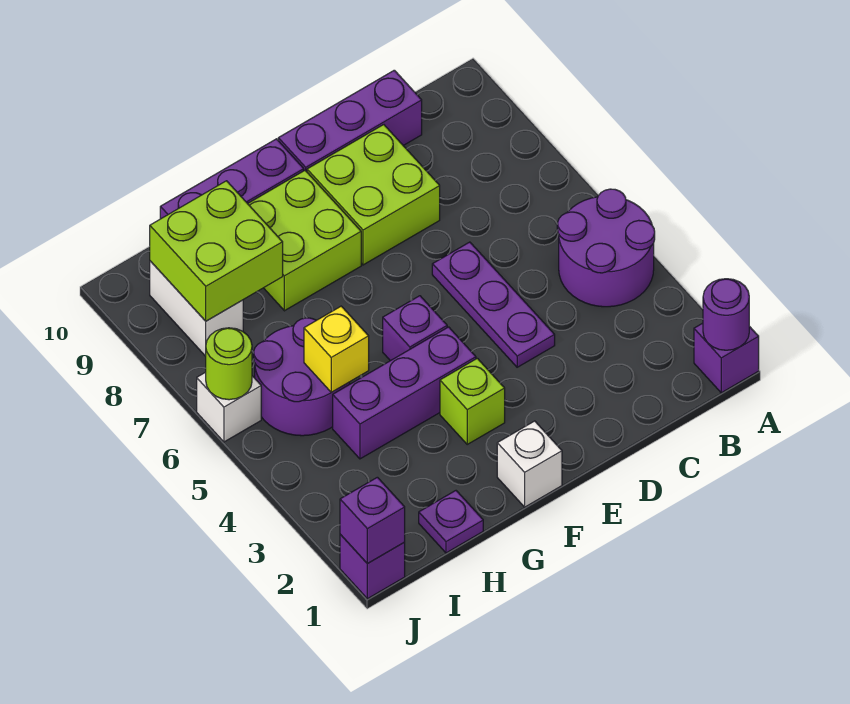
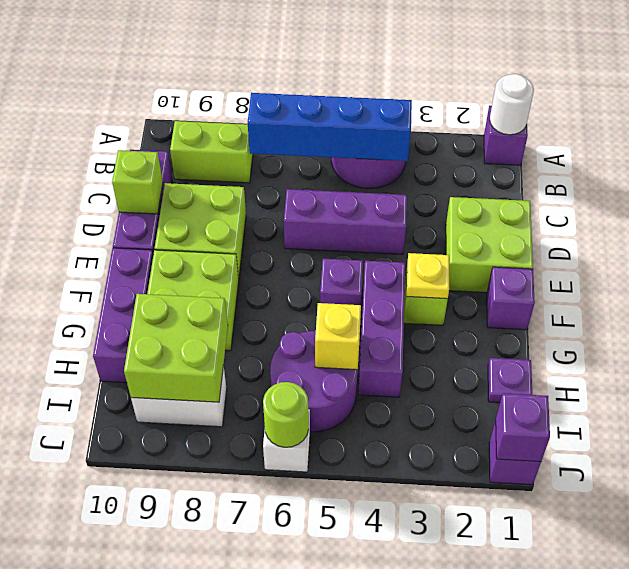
purple 1x1 round brick [703,279,749,350] -> white 1x1 round brick [490,74,534,135]
none -> blue 1x4 brick [248,93,412,161]
none -> lime 1x2 brick [170,121,253,183]
none -> lime 2x2 brick [446,197,533,293]
purple 1x3 plate [432,242,555,367] -> purple 1x3 brick [284,189,407,254]
none -> lime 1x1 brick [112,150,163,214]
white 1x1 brick [497,421,562,507] -> purple 1x1 brick [487,267,535,330]
none -> yellow 1x1 plate [407,253,449,299]

